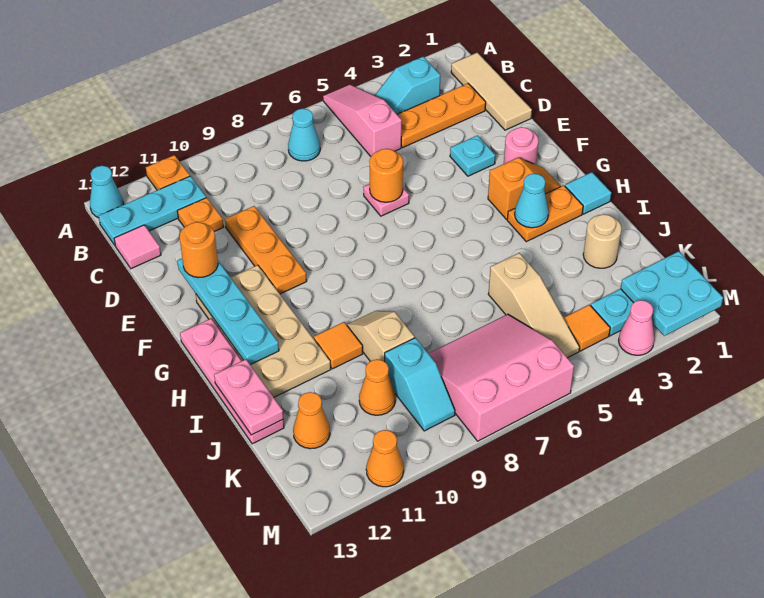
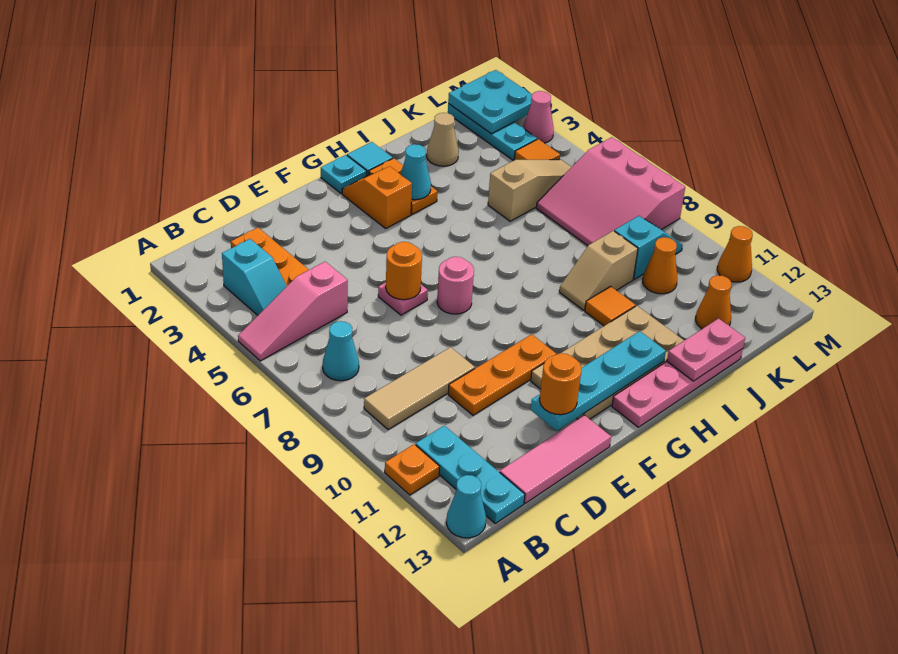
tan 1x3 tile [451,53,532,130] -> tan 1x3 tile moved to [364,347,475,430]
orange 1x1 plate [177,198,223,232] -> none
pink 1x1 tile [114,225,161,269] -> pink 1x3 tile [500,415,611,503]
cyan 1x1 plate [450,135,495,176] -> cyan 1x1 plate moved to [321,155,367,194]
pink 1x1 round brick [504,127,538,165] -> pink 1x1 round brick moved to [437,257,474,314]
tan 1x1 round brick [583,214,622,268] -> tan 1x1 cone [427,113,459,166]

